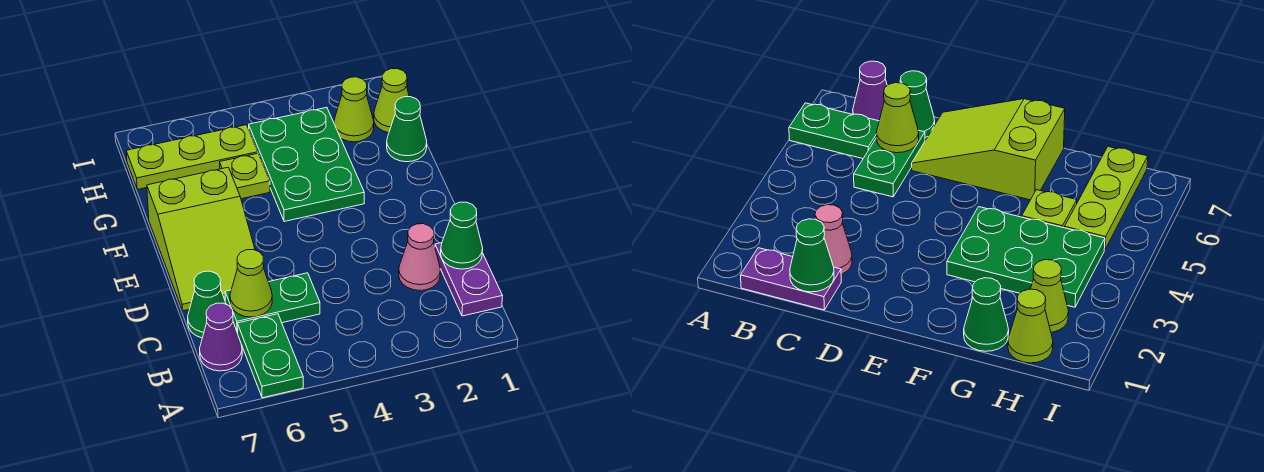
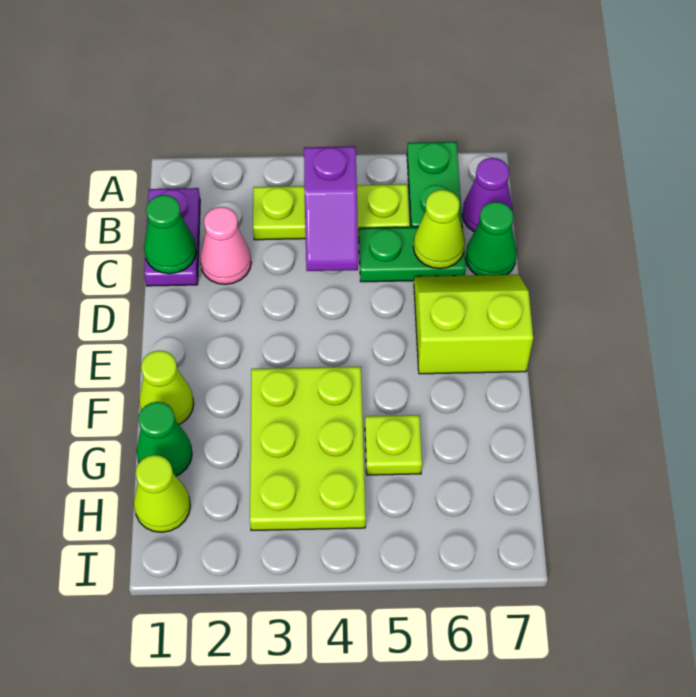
none -> purple 1x2 slope [304,146,358,271]
lime 2x3 slope [147,167,255,311] -> lime 2x2 slope [414,275,533,374]
green 2x3 plate [249,107,364,222] -> lime 2x3 plate [250,367,366,530]
lime 1x1 cone [334,77,374,142] -> lime 1x1 cone moved to [139,351,194,424]
lime 1x3 plate [126,125,258,189] -> lime 1x3 plate moved to [253,184,410,240]

